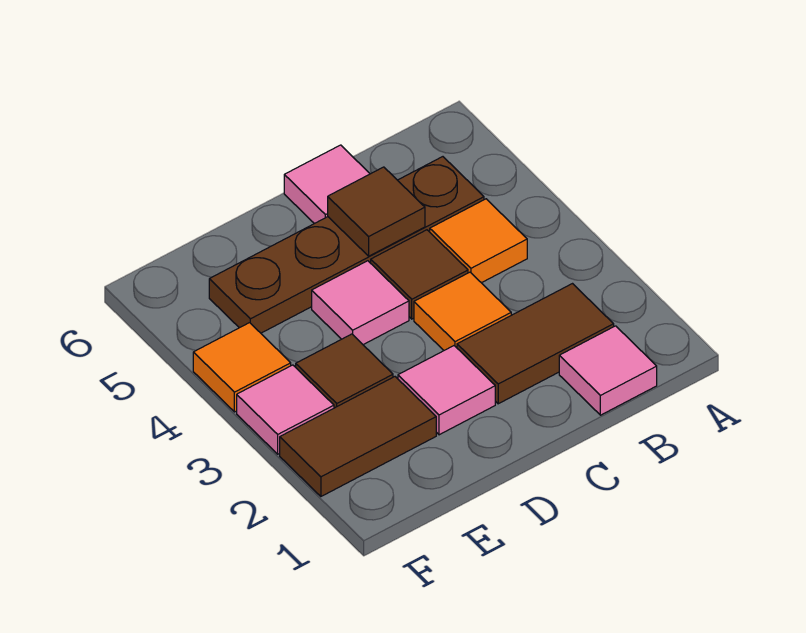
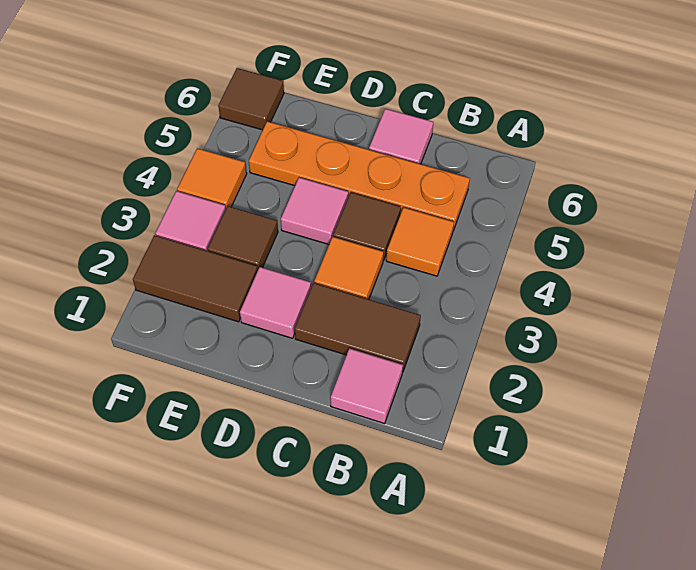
brown 1x4 plate [209,157,484,333] -> orange 1x4 plate [249,121,470,231]
brown 1x1 tile [328,167,425,256] -> brown 1x1 tile moved to [218,68,284,130]

